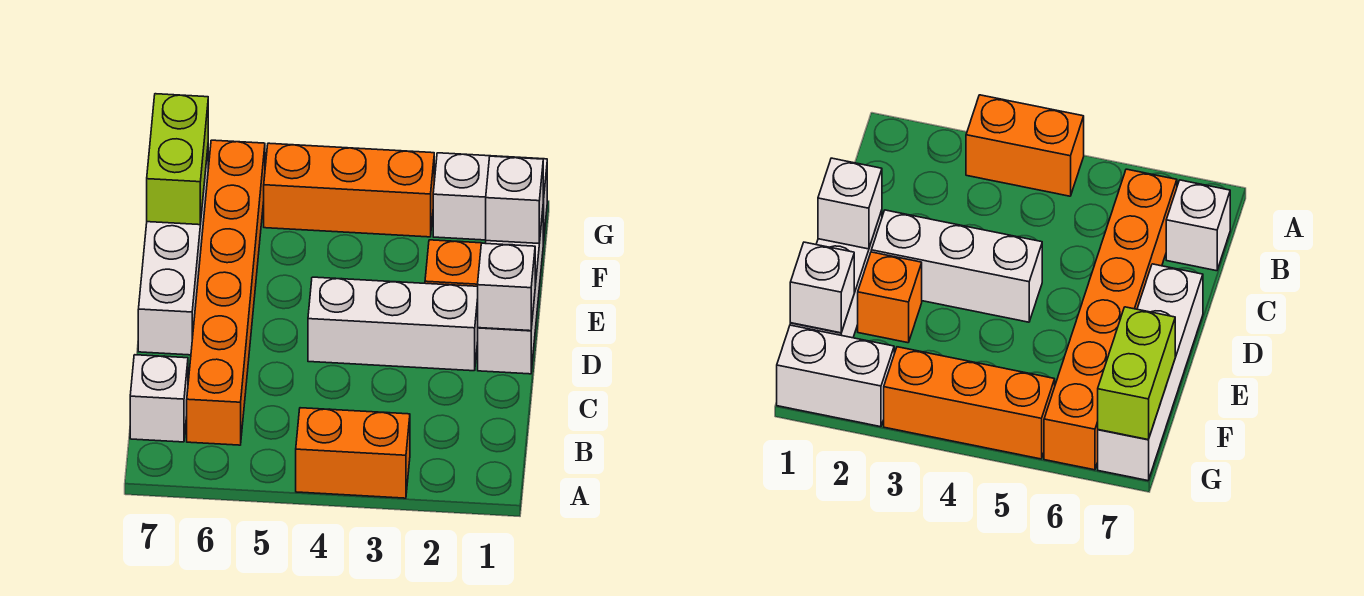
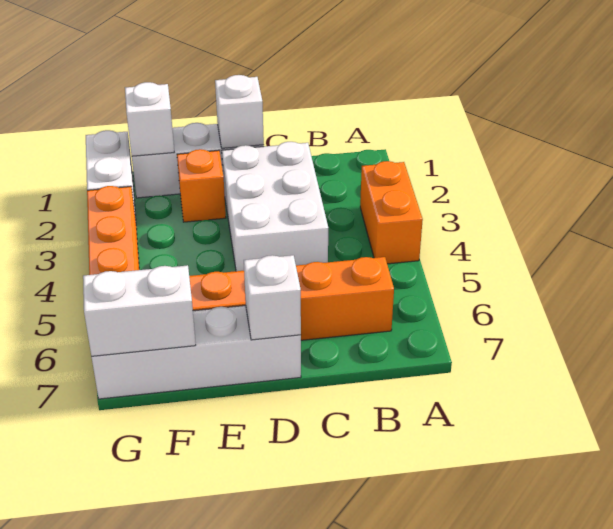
white 1x1 brick [130,355,188,442] -> white 1x1 brick moved to [244,255,301,340]
white 1x3 brick [308,277,478,371] -> white 2x3 brick [222,142,328,271]
lime 1x2 brick [147,94,208,225] -> white 1x2 brick [83,265,196,356]

